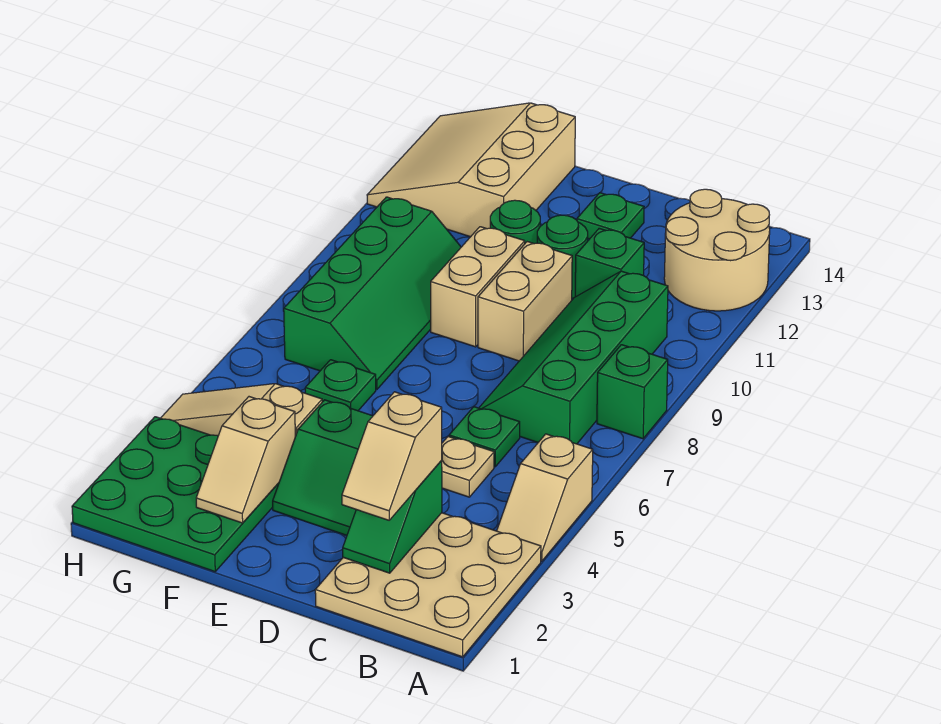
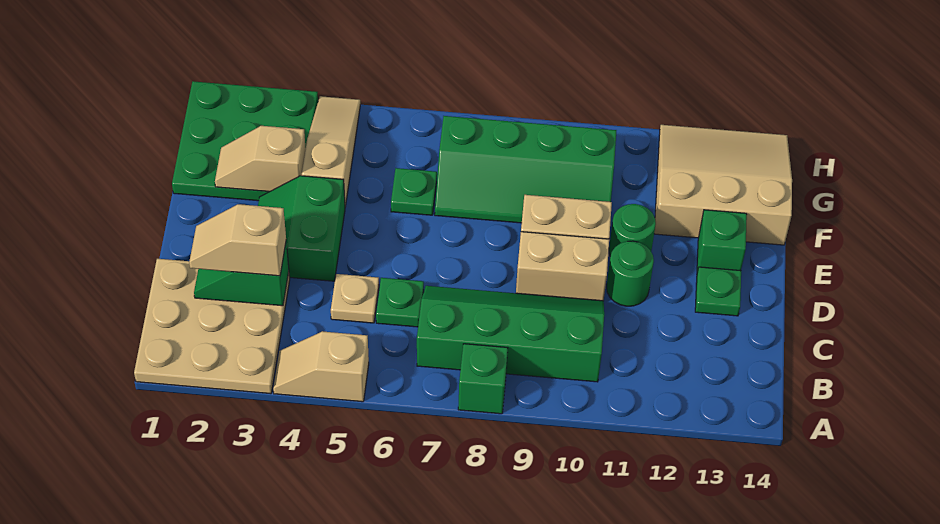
tan 2x2 round brick [664,189,770,311] -> none
green 1x1 brick [575,228,644,297] -> green 1x1 brick moved to [697,210,747,272]

